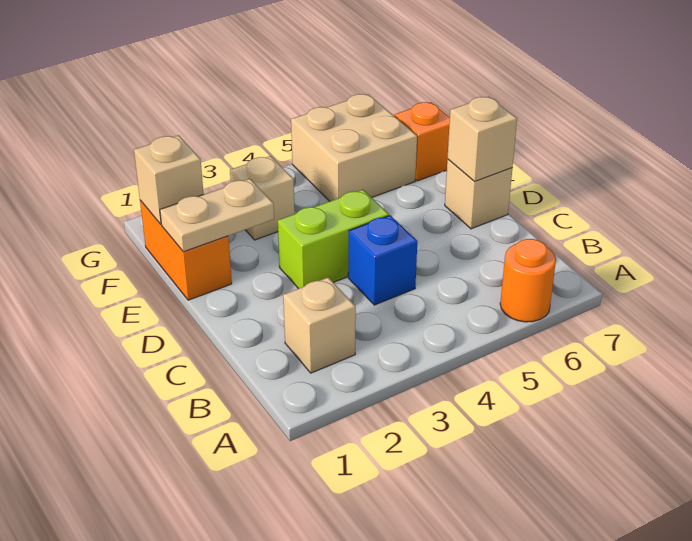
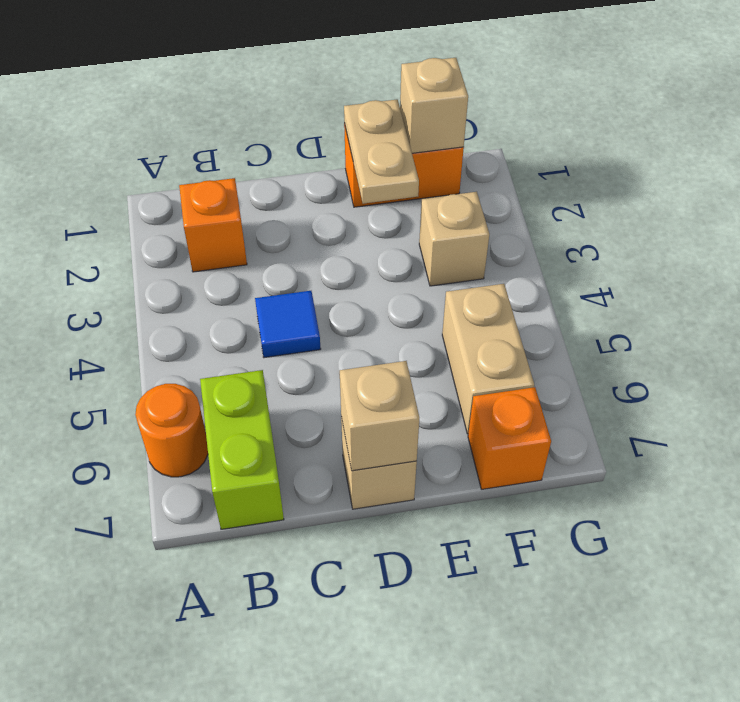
tan 1x1 brick [283,277,356,373] -> orange 1x1 brick [179,178,247,272]
blue 1x1 brick [348,215,417,305] -> blue 1x1 tile [255,291,321,358]
lime 1x2 brick [278,190,389,289] -> lime 1x2 brick moved to [200,370,284,529]
tan 2x2 brick [291,94,417,201] -> tan 1x2 brick [442,284,534,434]

